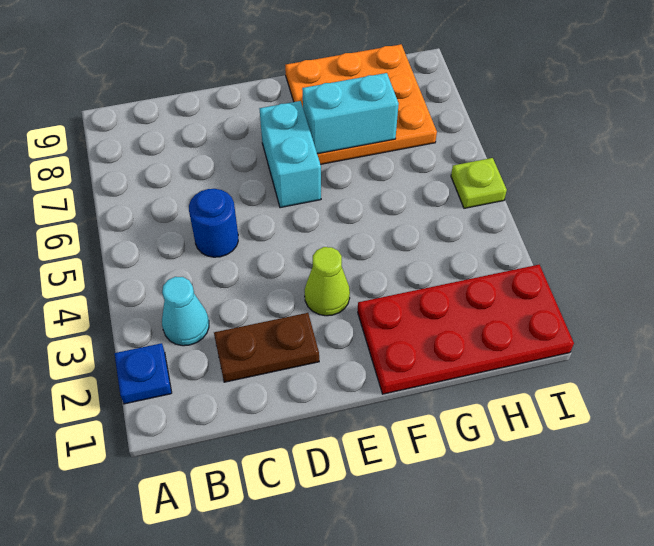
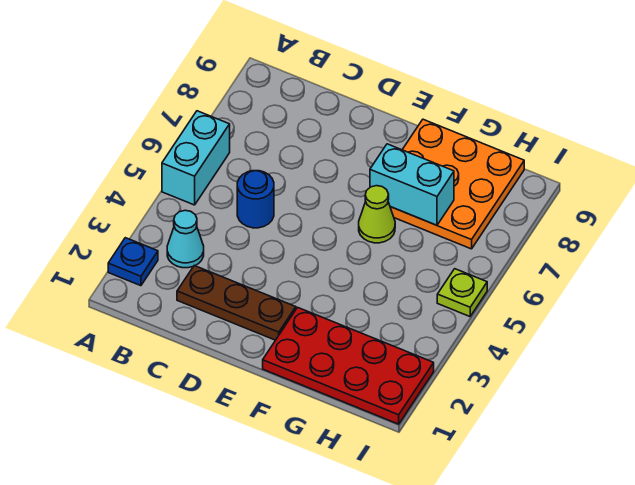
brown 1x2 plate [214,313,319,382] -> brown 1x3 plate [177,266,296,340]
lime 1x1 cone [305,247,350,316] -> lime 1x1 cone moved to [359,186,395,243]
cyan 1x2 brick [259,101,321,208] -> cyan 1x2 brick moved to [162,111,230,205]

